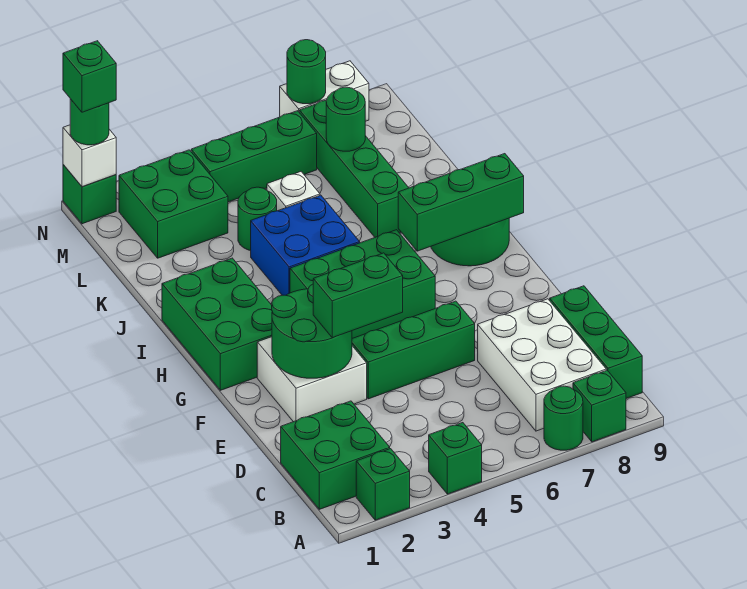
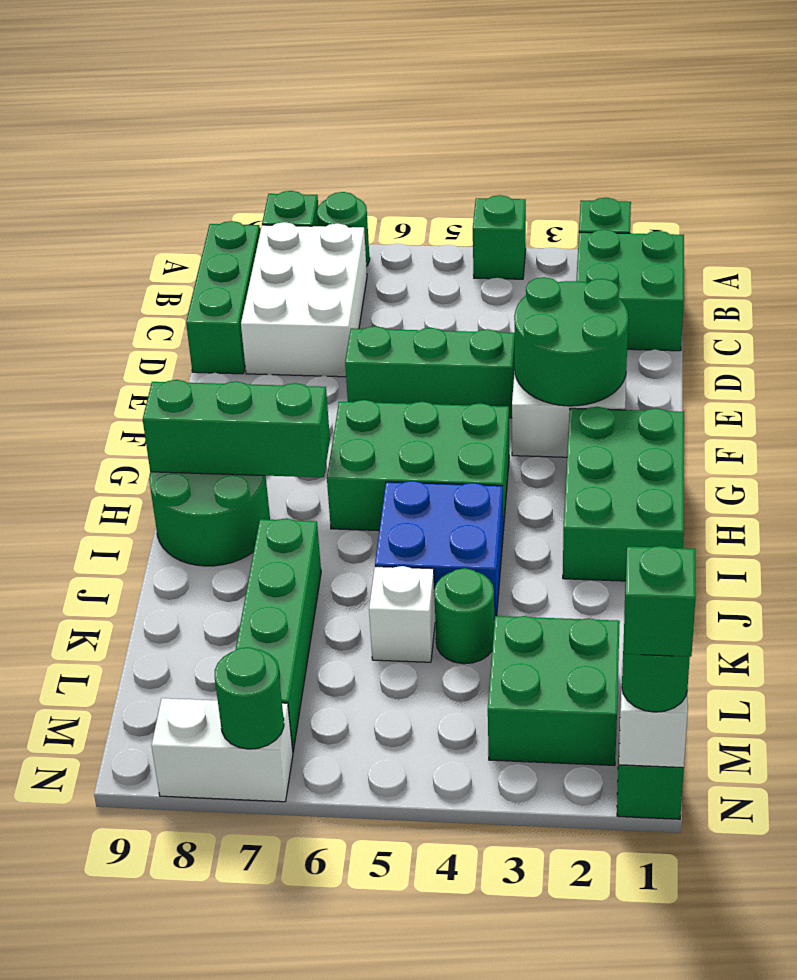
green 1x2 brick [313,253,403,338] -> none
green 1x1 round brick [326,87,365,151] -> none
green 1x3 brick [191,111,317,202] -> none

